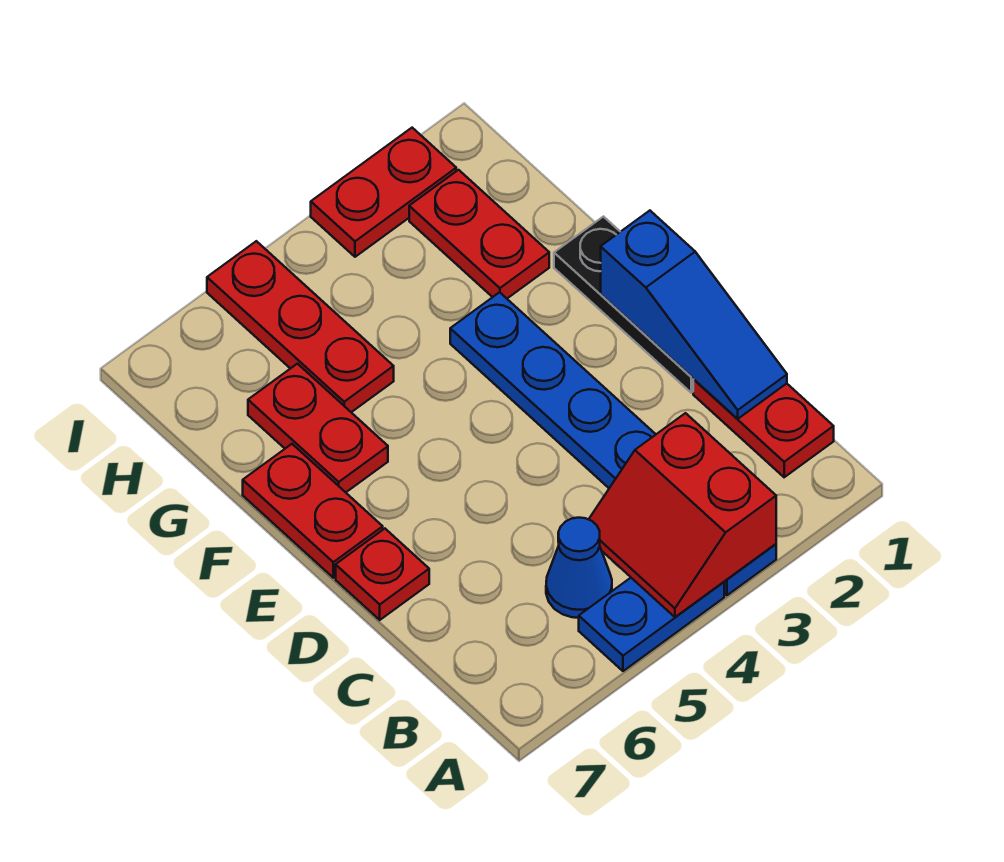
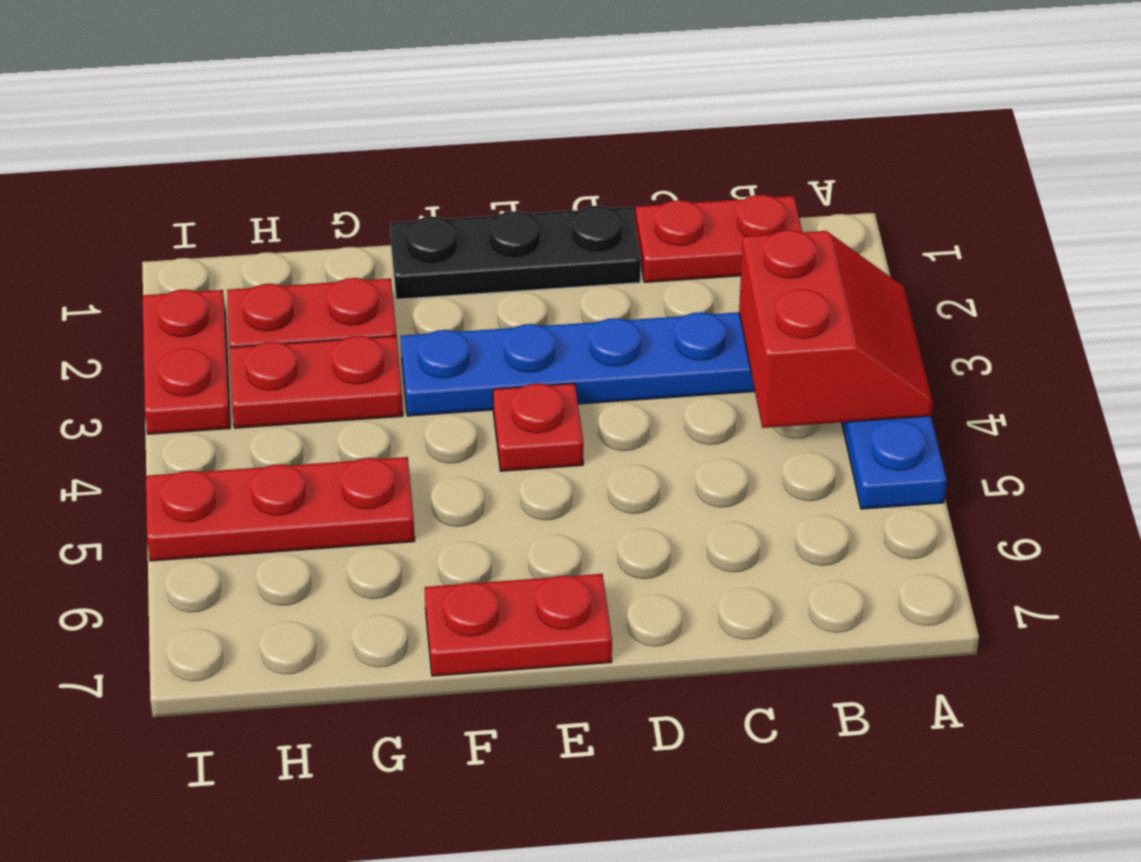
red 2x2 slope [589,413,776,617] -> red 2x2 slope turned to [739,230,933,428]
blue 1x1 cone [546,518,612,618] -> none
blue 1x3 slope [601,211,787,419] -> none
red 1x1 plate [336,529,429,620] -> red 1x1 plate moved to [493,383,583,471]
red 1x2 plate [248,364,388,492] -> red 1x2 plate moved to [230,336,403,428]

